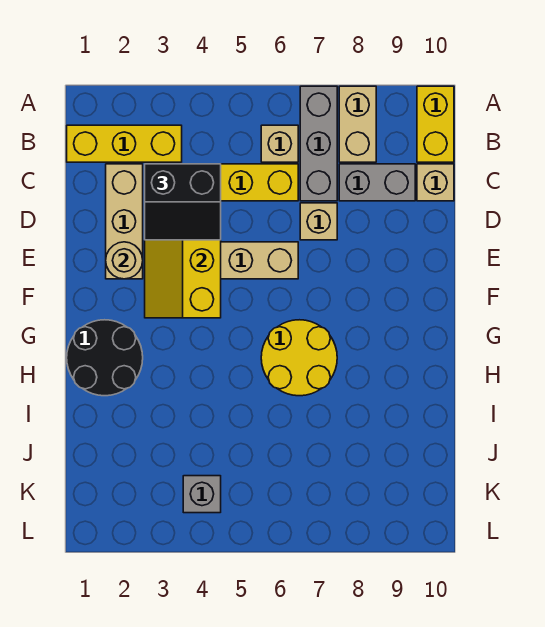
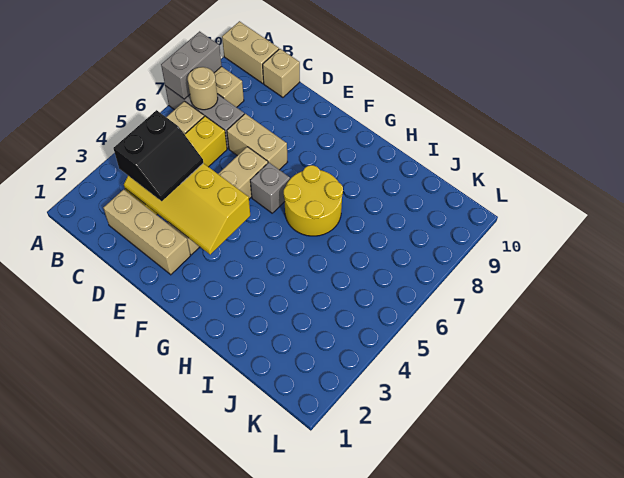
yellow 1x2 brick [417,86,454,162] -> tan 1x2 brick [222,21,279,83]
yellow 1x3 brick [67,125,182,162] -> none
grey 1x2 brick [339,164,415,201] -> grey 1x2 brick moved to [161,31,222,99]
tan 1x1 brick [300,203,337,240] -> tan 1x2 brick [227,114,287,170]
tan 1x1 round brick [106,242,143,279] -> tan 1x1 round brick moved to [188,67,218,110]
black 2x2 round brick [67,320,143,396] -> none
grey 1x1 brick [183,476,221,513] -> grey 1x1 brick moved to [250,163,290,213]

